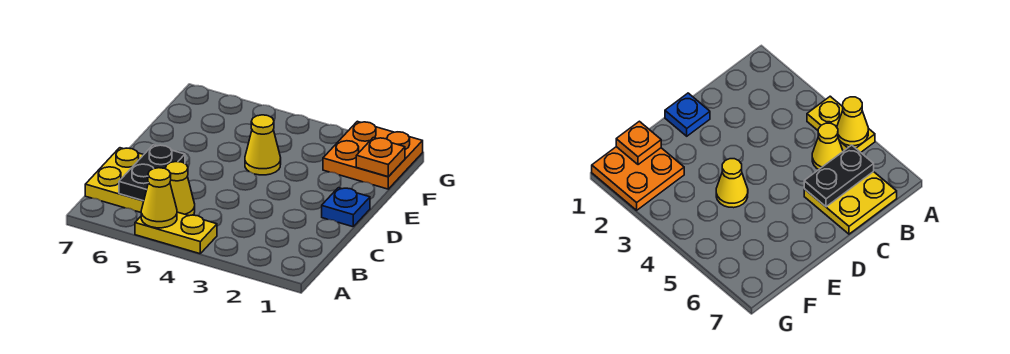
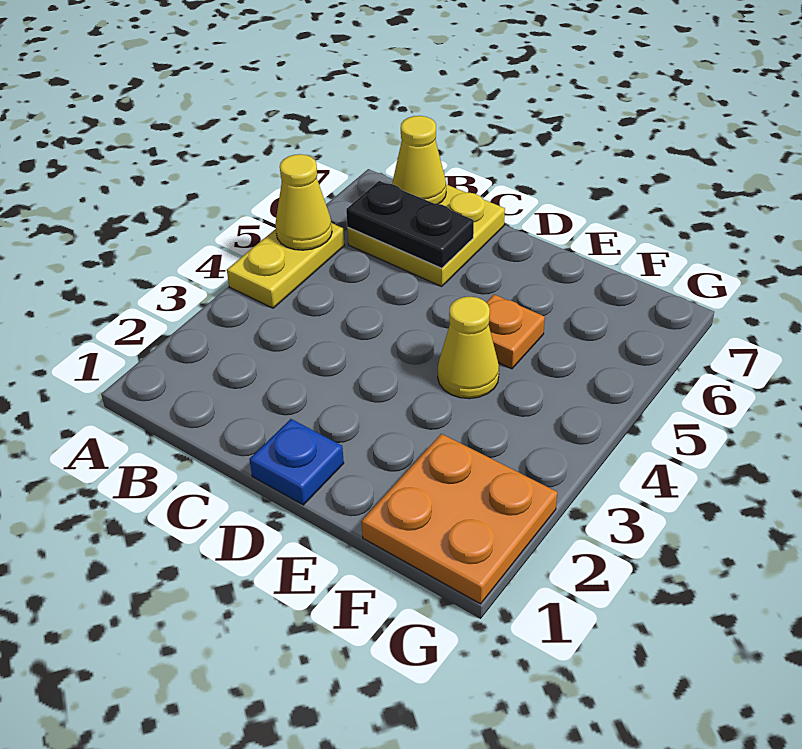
yellow 1x1 cone [165,162,195,216] -> yellow 1x1 cone moved to [392,116,446,204]
orange 1x1 plate [356,138,405,177] -> orange 1x1 plate moved to [486,294,545,369]

